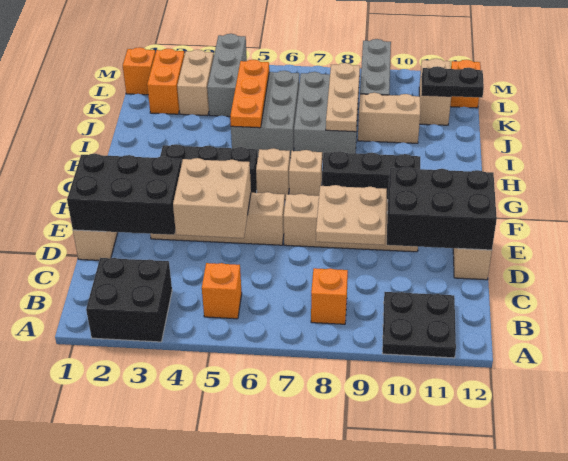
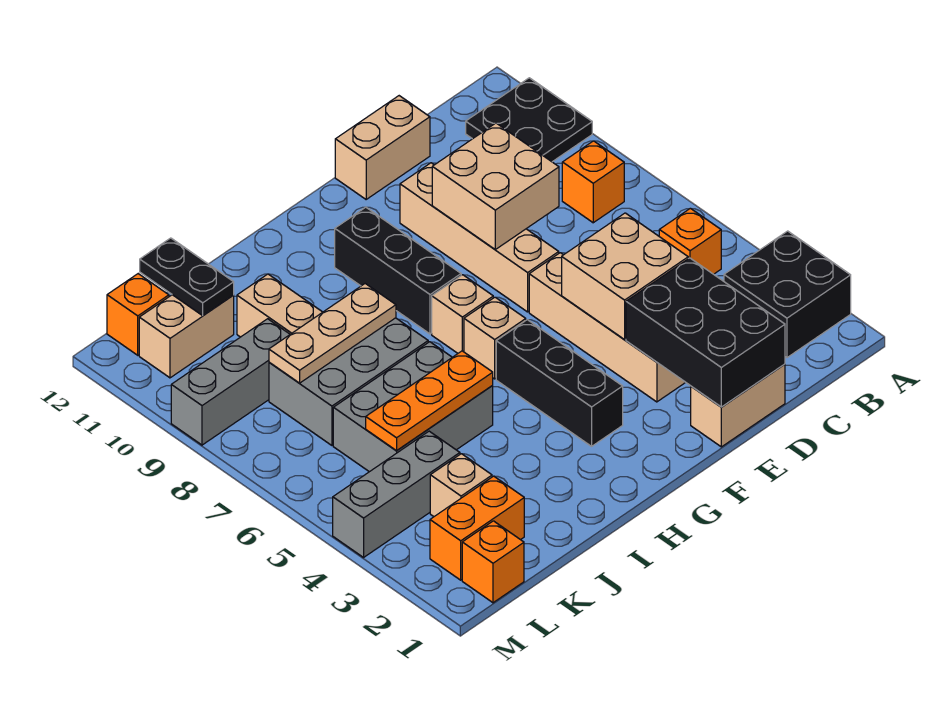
tan 2x2 plate [316,185,387,245] -> tan 2x2 brick [432,123,559,249]
black 2x3 brick [387,167,497,250] -> none
tan 1x2 brick [177,50,214,116] -> tan 1x1 brick [430,454,492,516]

